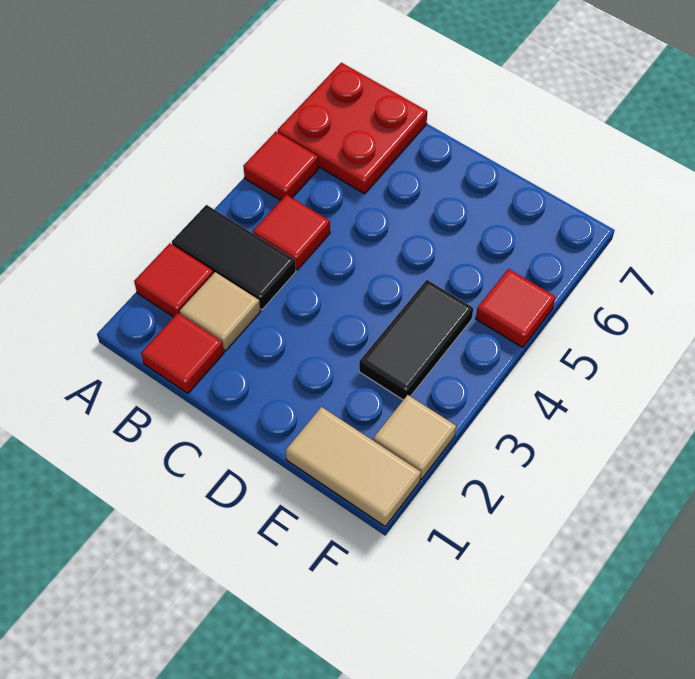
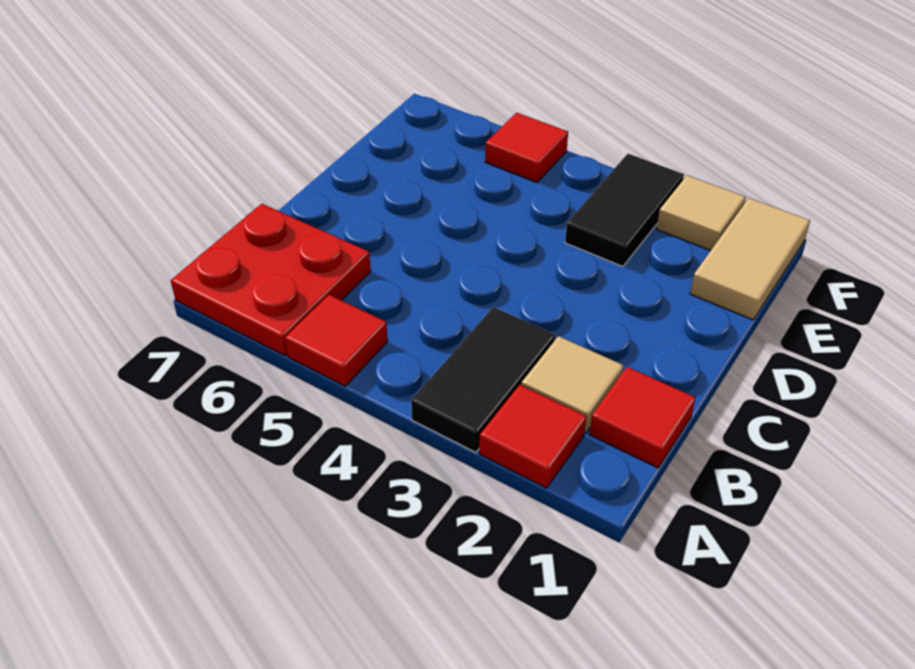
red 1x1 tile [253,195,330,270] -> none
black 1x2 tile [359,280,473,400] -> black 1x2 tile turned to [565,154,684,266]

